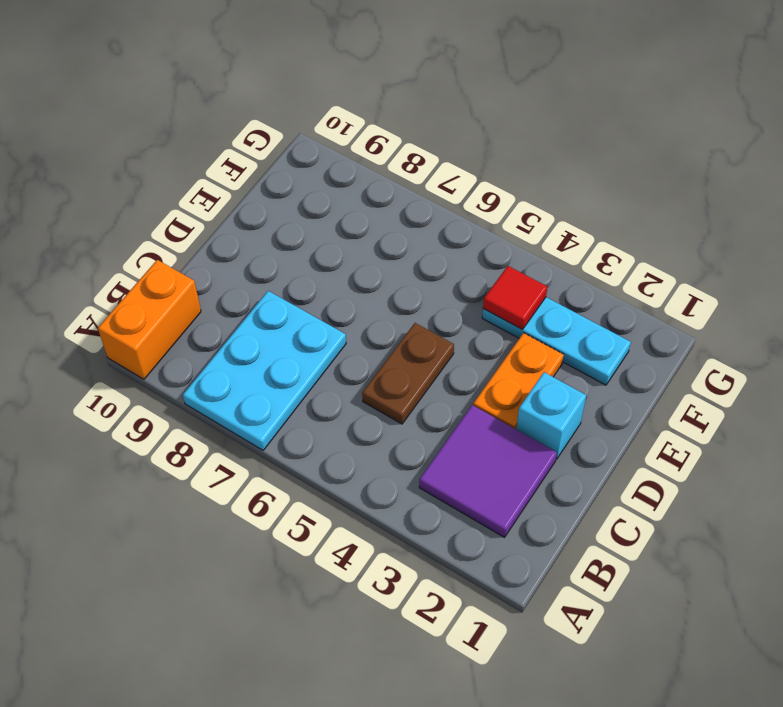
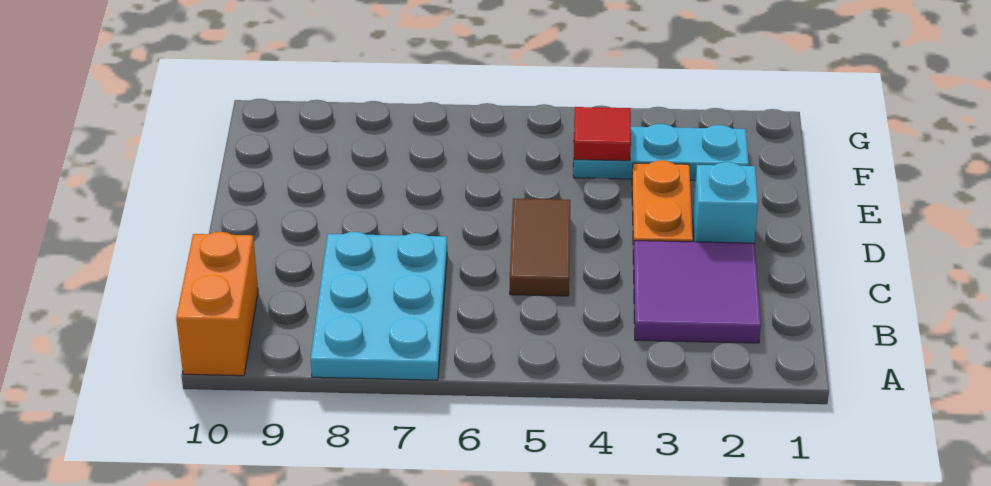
brown 1x2 plate [362,323,454,424] -> brown 1x2 tile [510,198,570,296]

